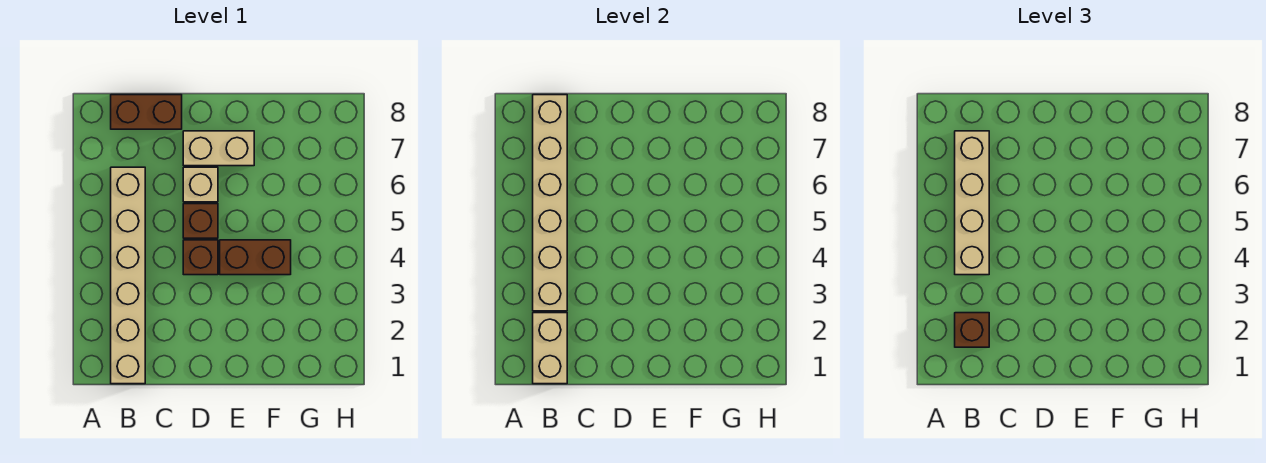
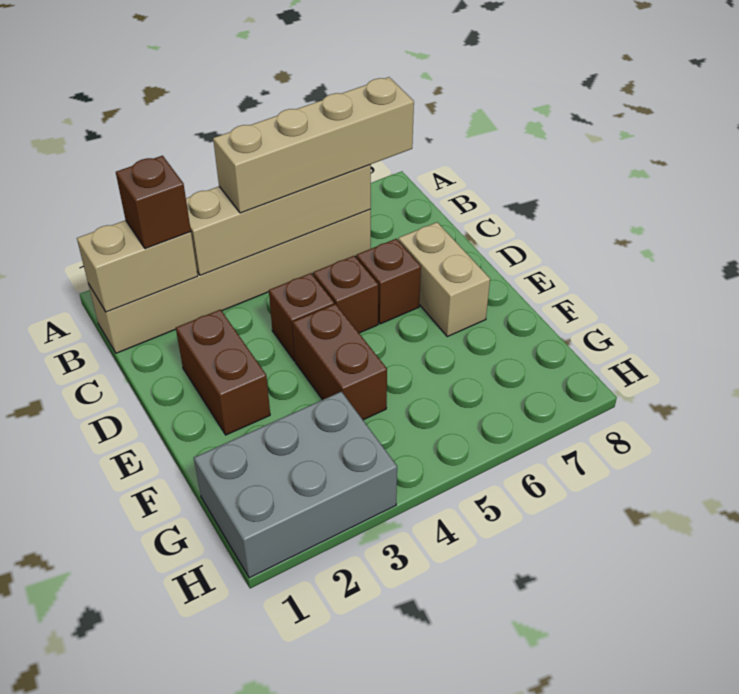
tan 1x6 brick [533,95,567,311] -> tan 1x4 brick [186,165,371,275]
brown 1x2 brick [111,95,182,129] -> brown 1x2 brick moved to [176,310,270,435]
tan 1x1 brick [183,167,218,202] -> brown 1x1 brick [356,239,421,324]
none -> grey 2x3 brick [194,392,397,578]

